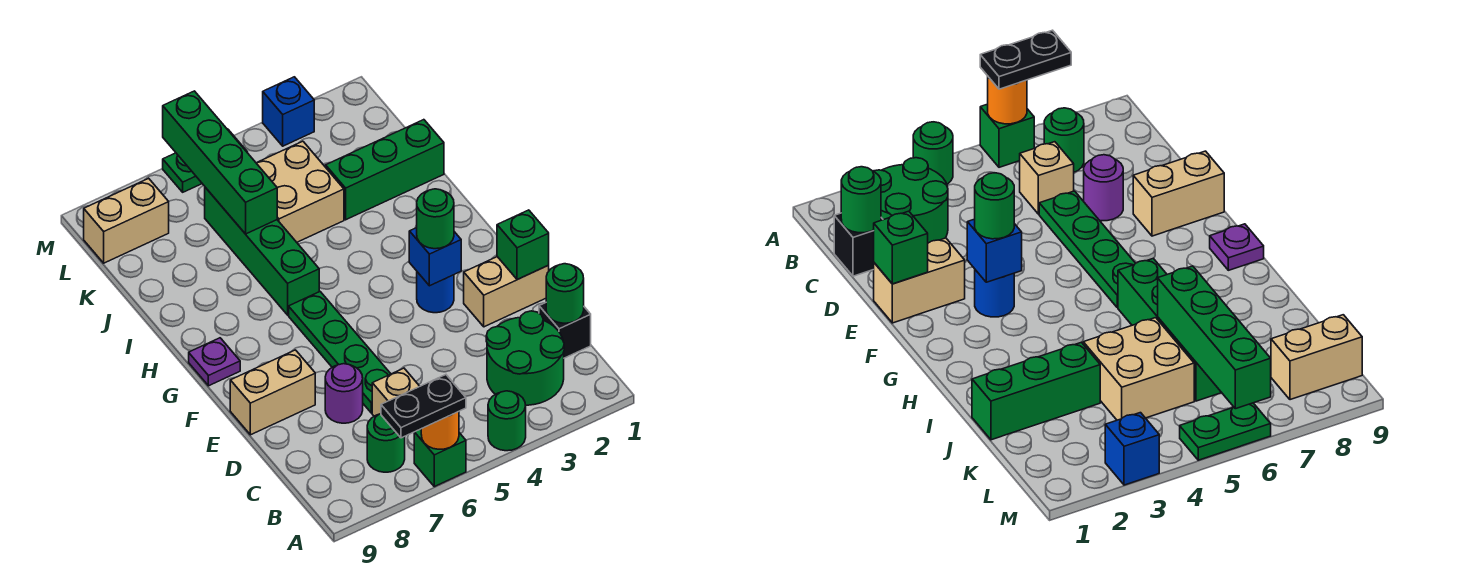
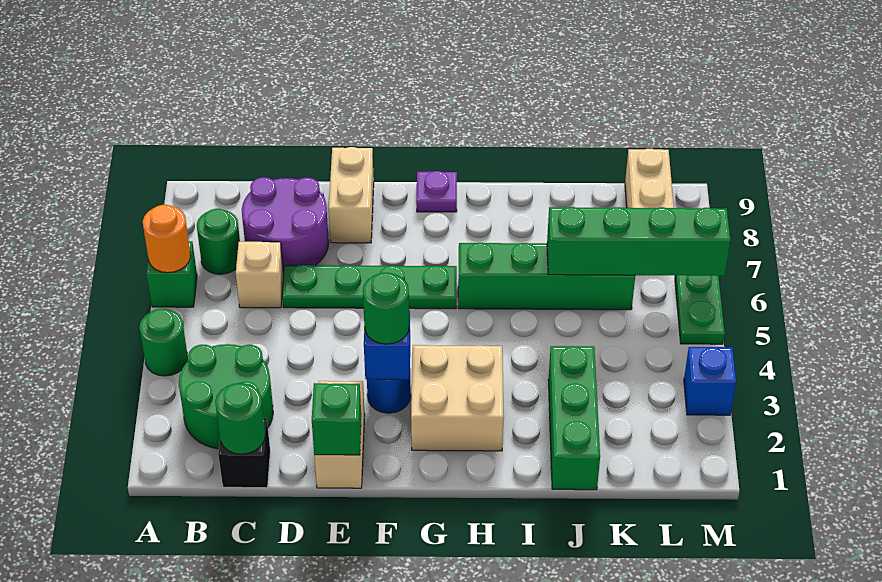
black 1x2 plate [381,375,466,438] -> none
purple 1x1 round brick [325,364,363,423] -> purple 2x2 round brick [242,177,329,275]
tan 2x2 brick [257,141,344,242] -> tan 2x2 brick moved to [411,345,504,451]

